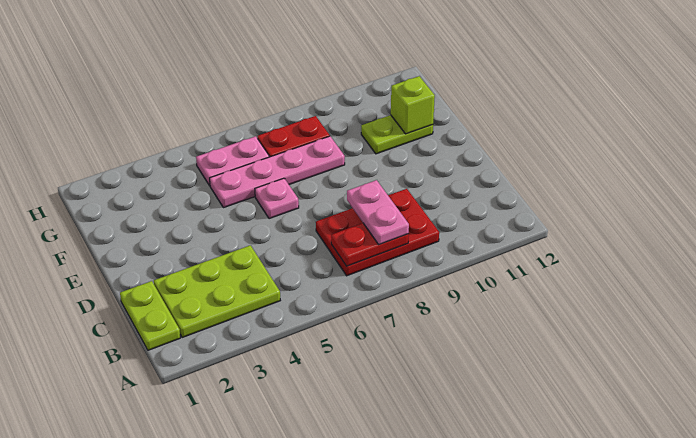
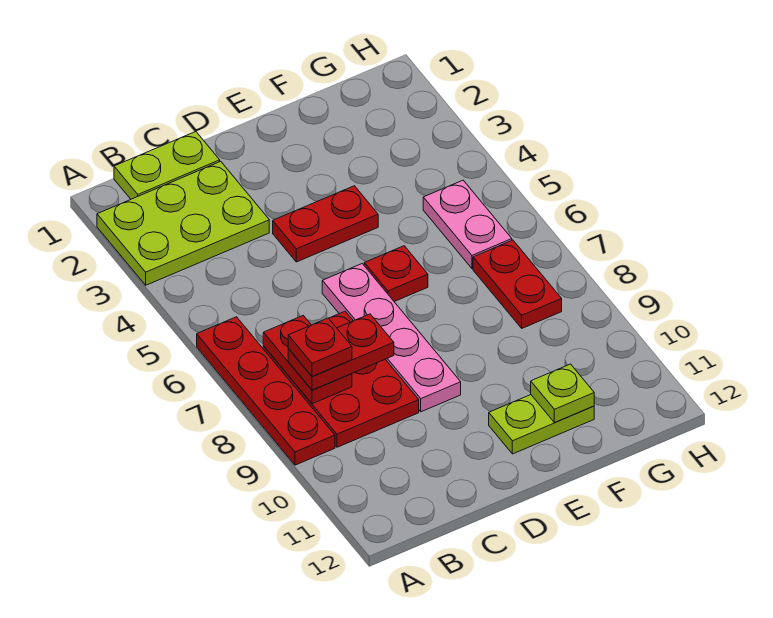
none -> red 1x4 plate [197,317,335,465]
lime 2x3 plate [154,245,280,338] -> lime 2x3 plate turned to [97,161,269,285]
pink 1x2 plate [347,180,409,245] -> red 1x2 plate [288,314,394,390]
none -> red 1x1 plate [288,318,352,376]
none -> red 1x2 plate [273,186,378,262]
pink 1x1 plate [255,178,299,219] -> red 1x1 plate [364,246,428,302]
pink 1x4 plate [210,136,345,208] -> pink 1x4 plate moved to [322,264,461,412]
lime 1x2 plate [361,115,433,154] -> lime 1x2 plate turned to [489,395,594,454]
lime 1x1 brick [391,76,435,134] -> lime 1x1 plate [531,364,594,423]

